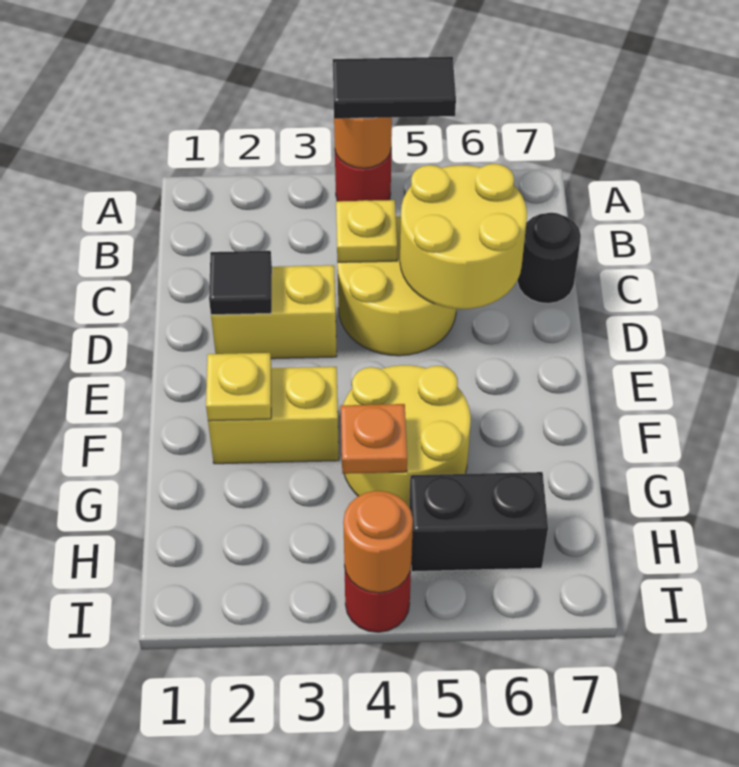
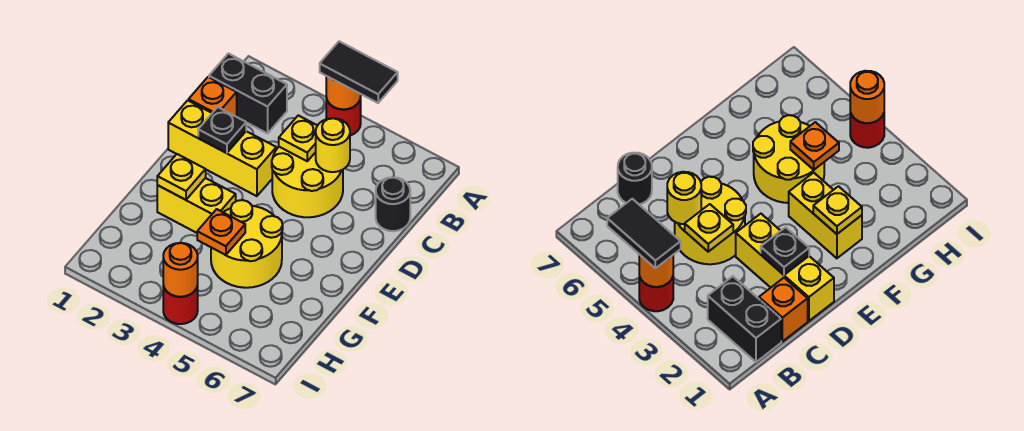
none -> orange 1x1 brick [189,77,237,117]
yellow 2x2 round brick [400,164,527,309] -> yellow 1x1 round brick [316,118,350,172]
yellow 1x2 brick [211,265,337,359] -> yellow 1x3 brick [168,100,276,196]
black 1x1 tile [209,251,272,315] -> black 1x1 plate [198,107,246,153]
black 1x2 brick [409,472,548,572] -> black 1x2 brick moved to [209,54,287,133]

